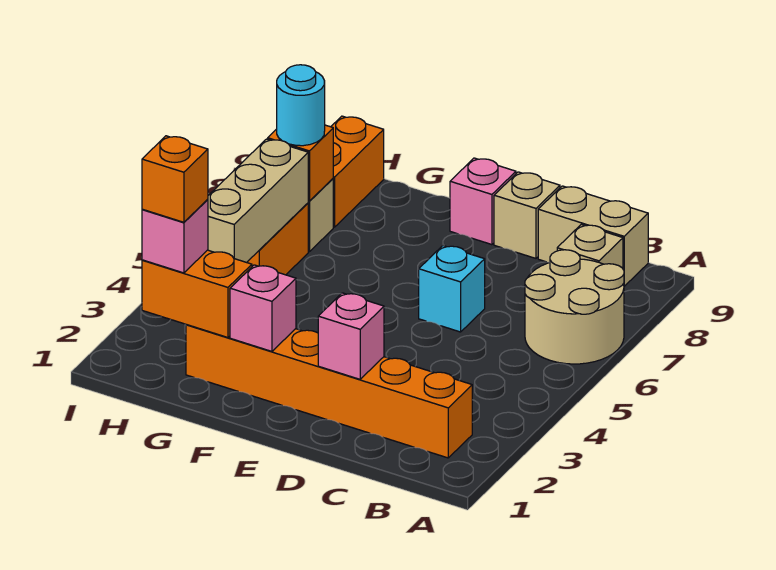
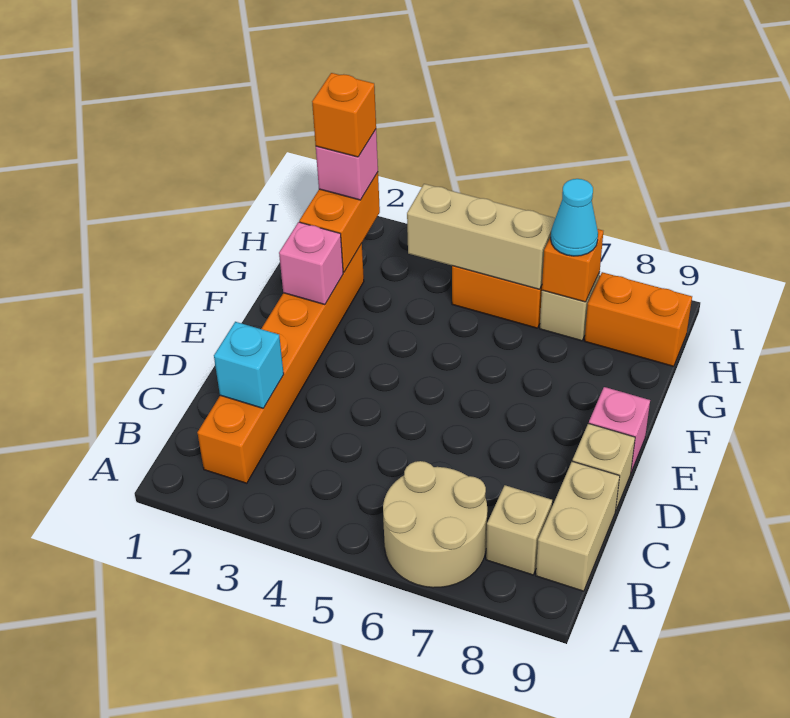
pink 1x1 brick [318,293,384,379] -> none
cyan 1x1 brick [419,246,485,332] -> cyan 1x1 brick moved to [214,322,284,408]
cyan 1x1 round brick [277,65,325,146] -> cyan 1x1 cone [551,179,598,256]

